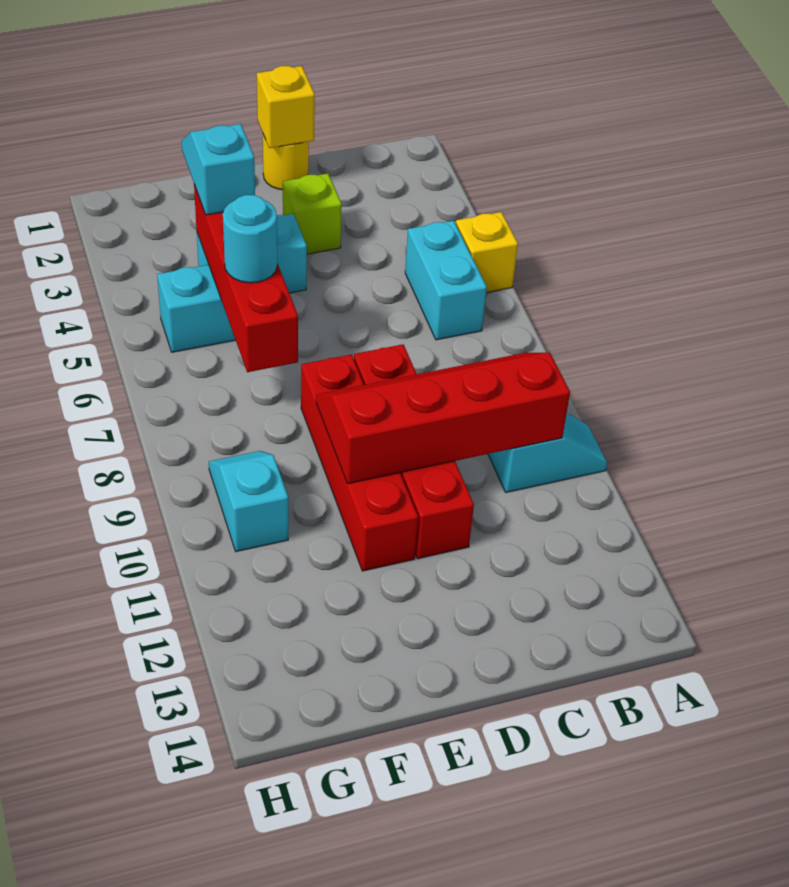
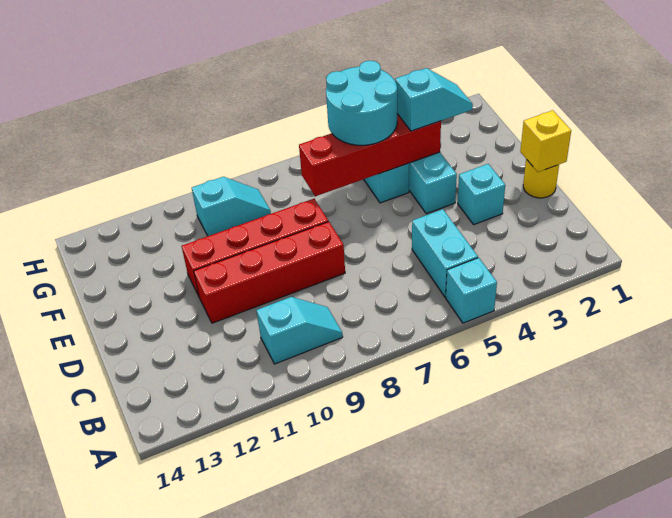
yellow 1x1 brick [456,212,518,292] -> cyan 1x1 brick [446,258,497,323]
cyan 1x2 slope [488,413,607,492] -> cyan 1x2 slope turned to [257,297,343,364]
cyan 1x2 brick [405,221,487,340] -> cyan 1x2 brick turned to [412,209,478,297]
red 2x4 slope [316,353,570,484] -> none
lime 1x1 brick [283,174,342,254] -> cyan 1x1 brick [458,164,505,224]
cyan 1x1 round brick [223,195,277,283] -> cyan 2x2 round brick [326,61,397,145]

